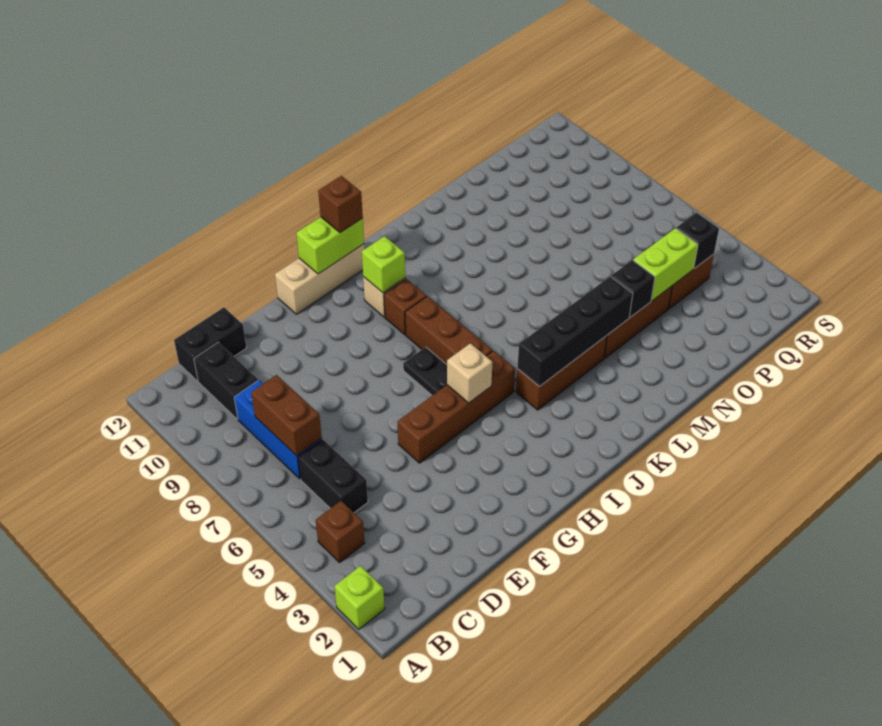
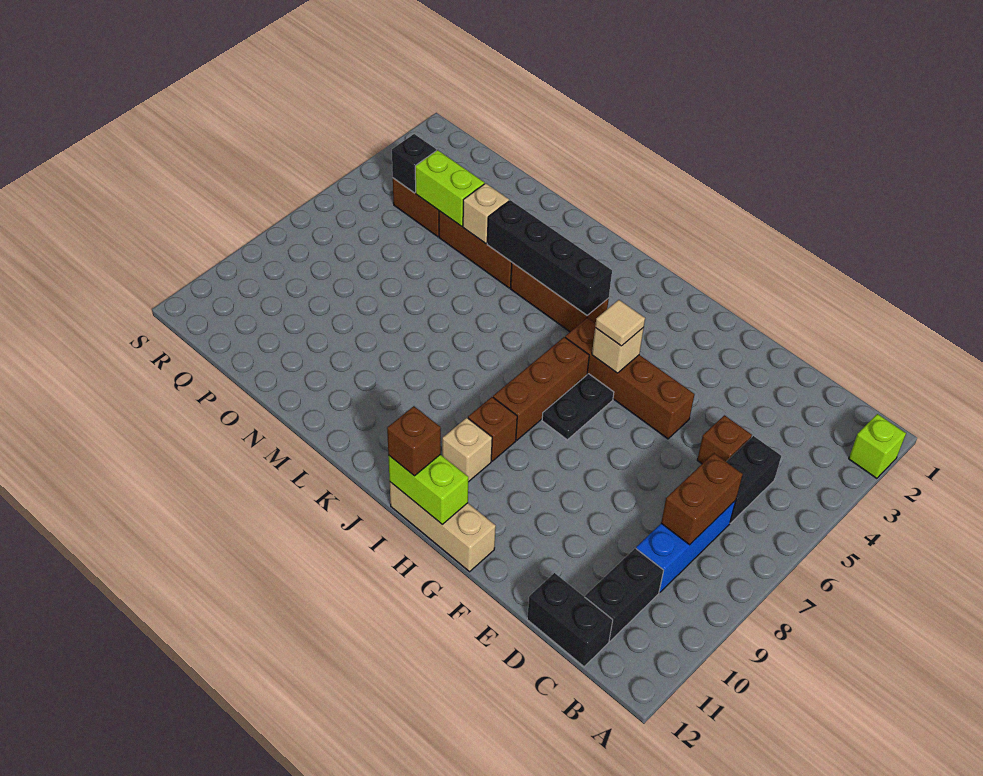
brown 1x1 brick [316,501,365,563] -> brown 1x1 brick moved to [697,415,752,464]
none -> tan 1x1 tile [595,300,645,346]
lime 1x1 brick [362,236,405,293] -> none
black 1x1 brick [611,260,655,317] -> tan 1x1 brick [463,183,509,244]

